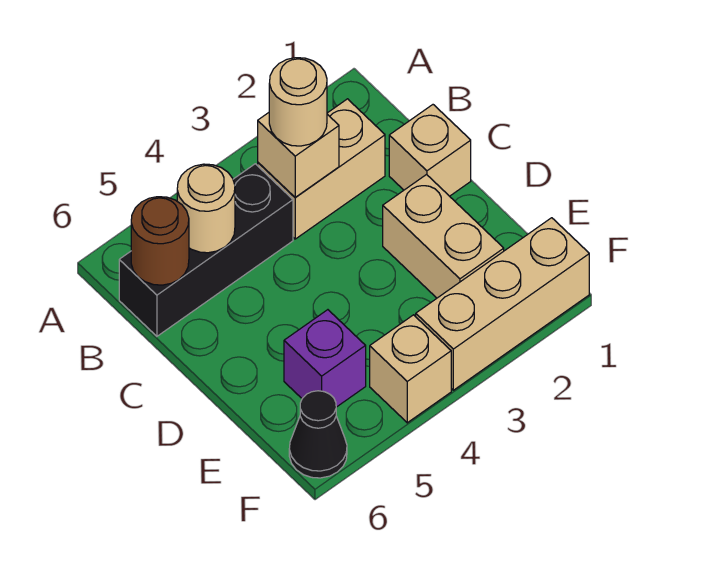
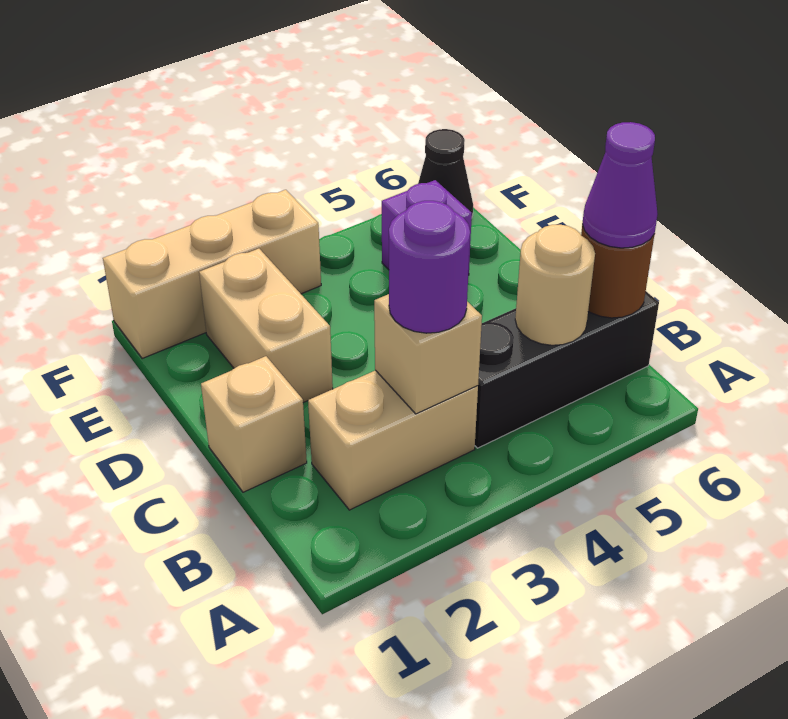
tan 1x1 round brick [269,58,327,146] -> purple 1x1 round brick [389,201,470,333]
none -> purple 1x1 cone [582,122,658,248]
tan 1x1 brick [370,315,451,423] -> none

